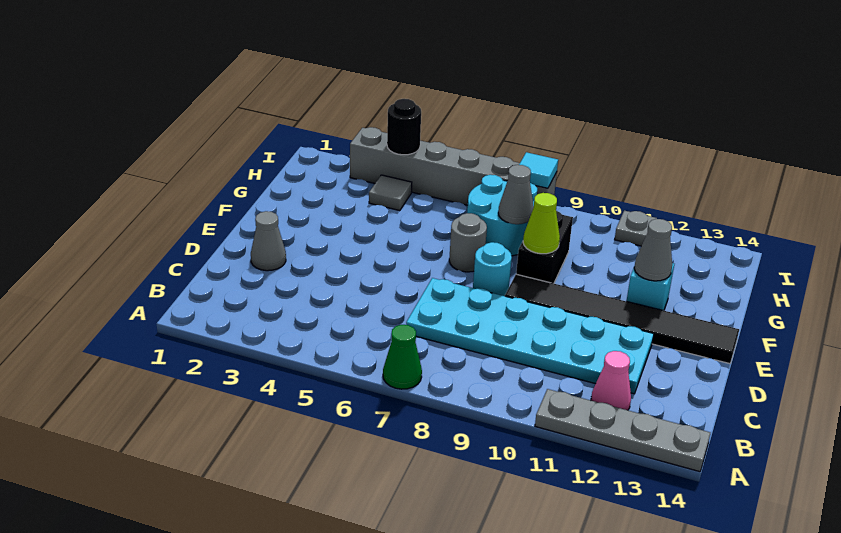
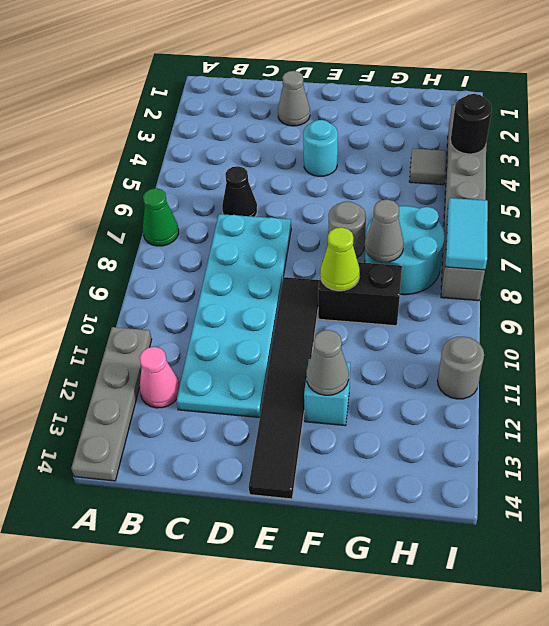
none -> black 1x1 cone [222,166,257,217]
cyan 1x1 round brick [473,242,512,296] -> cyan 1x1 round brick moved to [303,120,338,176]
cyan 1x1 tile [519,152,558,188] -> cyan 1x2 tile [445,198,488,270]
grey 1x1 plate [615,210,657,246] -> grey 1x1 round brick [438,336,484,399]

